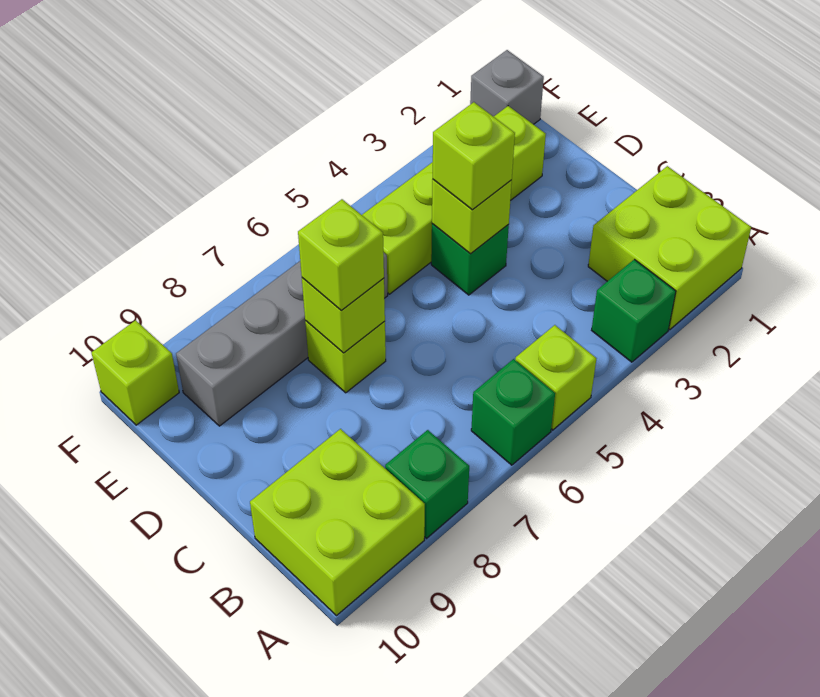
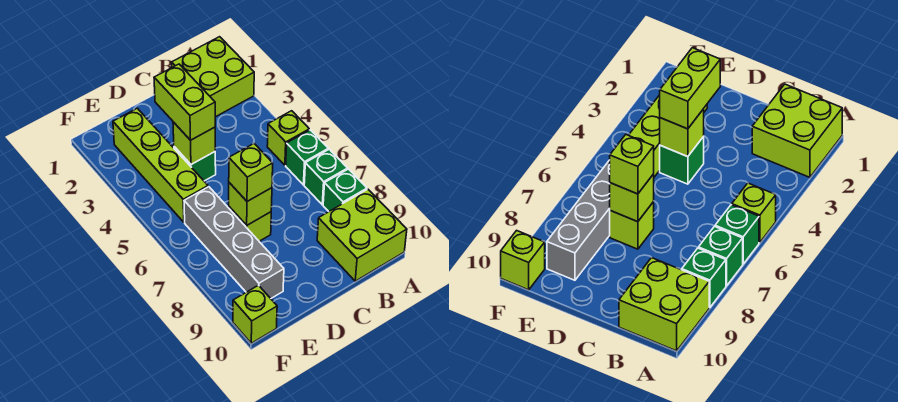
green 1x1 brick [592,259,676,362] -> green 1x1 brick moved to [304,149,348,205]
lime 1x1 brick [433,102,515,210] -> lime 1x2 brick [154,64,215,140]
grey 1x1 brick [470,50,544,124] -> none

